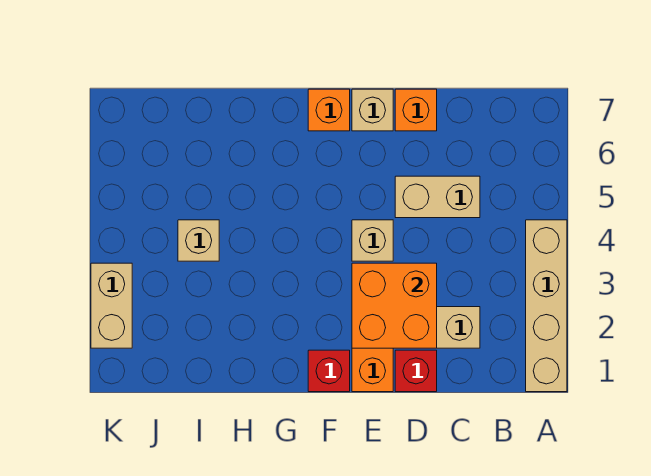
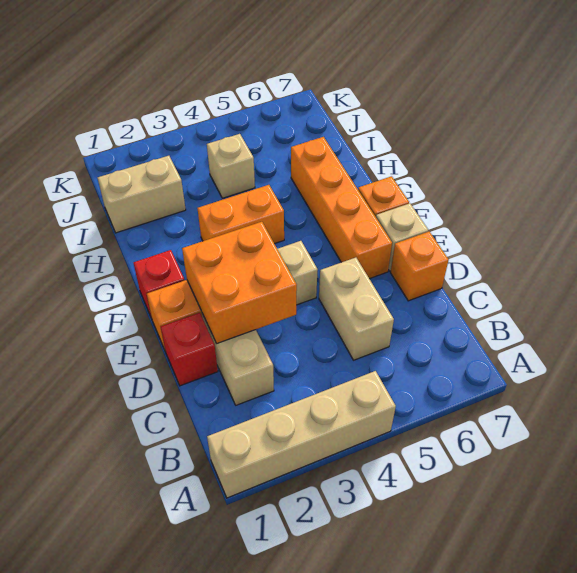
none -> orange 1x4 brick [291,137,392,279]
none -> orange 1x2 brick [198,185,284,244]
tan 1x2 brick [91,263,132,348] -> tan 1x2 brick moved to [98,156,186,233]

